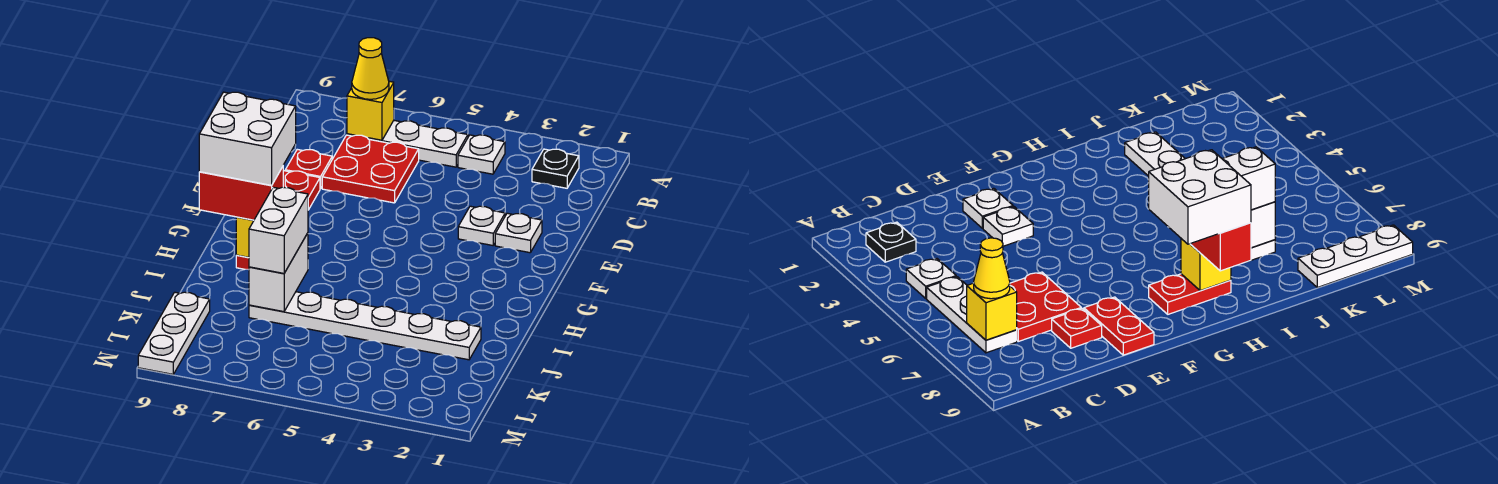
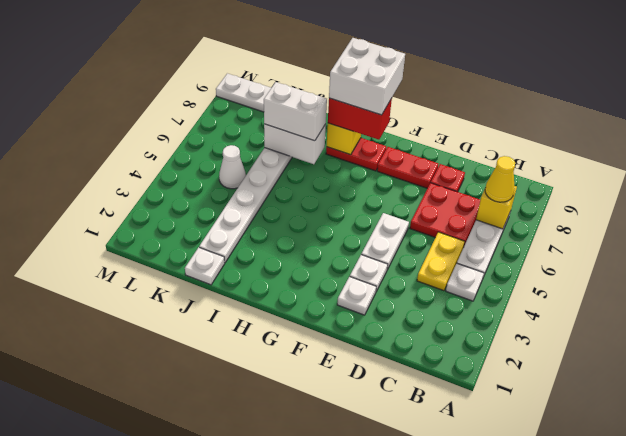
black 1x1 plate [532,149,579,188] -> none
none -> yellow 1x2 plate [417,232,465,291]
none -> white 1x2 plate [361,213,409,270]
red 1x2 plate [283,171,320,210] -> red 1x2 plate turned to [377,147,438,188]
red 1x2 brick [199,167,283,220] -> red 1x2 brick turned to [328,98,392,140]
none -> white 1x1 plate [185,247,225,285]
none -> white 1x1 cone [219,145,246,189]

